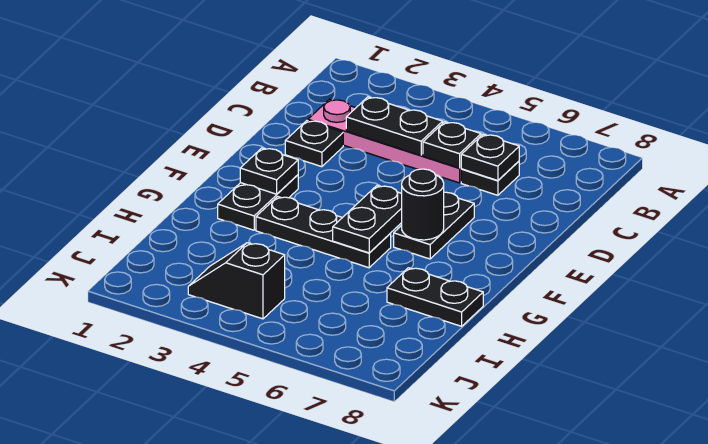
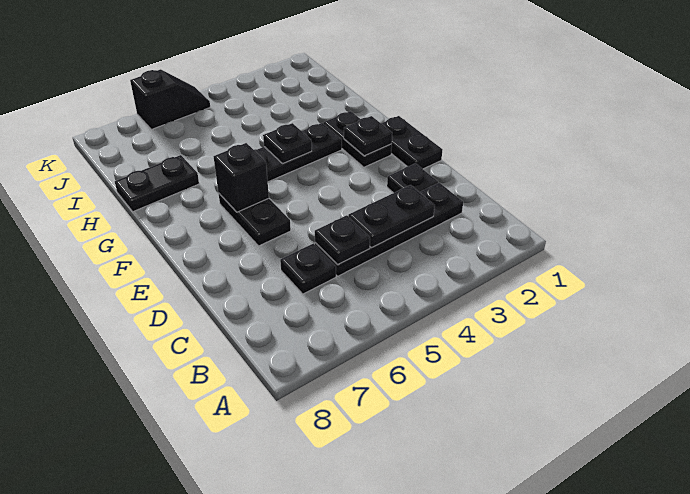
pink 1x4 plate [308,99,461,183] -> black 1x4 plate [315,183,463,276]
black 1x1 plate [461,134,519,181] -> black 1x1 plate moved to [263,123,312,164]
black 1x2 plate [333,186,402,253] -> black 1x2 plate moved to [381,116,443,169]
black 1x1 round brick [402,169,444,240] -> black 1x1 brick [213,143,269,212]
black 1x2 slope [188,243,285,319] -> black 1x2 slope moved to [130,69,210,129]

